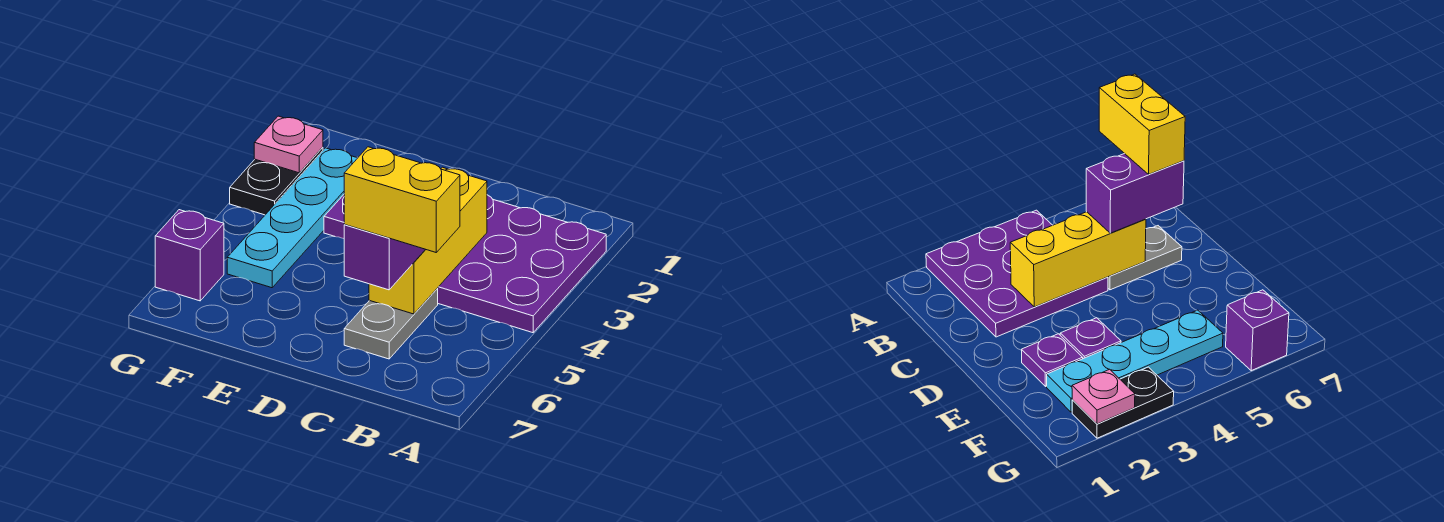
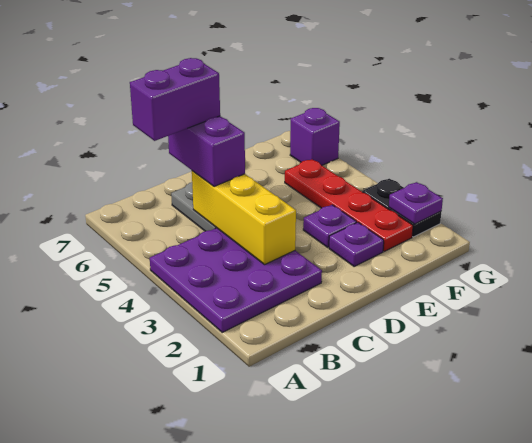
yellow 1x2 brick [344,147,460,252] -> purple 1x2 brick [130,58,220,141]
cyan 1x4 plate [227,148,357,288] -> red 1x4 plate [285,159,413,251]
pink 1x1 plate [254,116,323,173] -> purple 1x1 plate [389,182,443,224]

